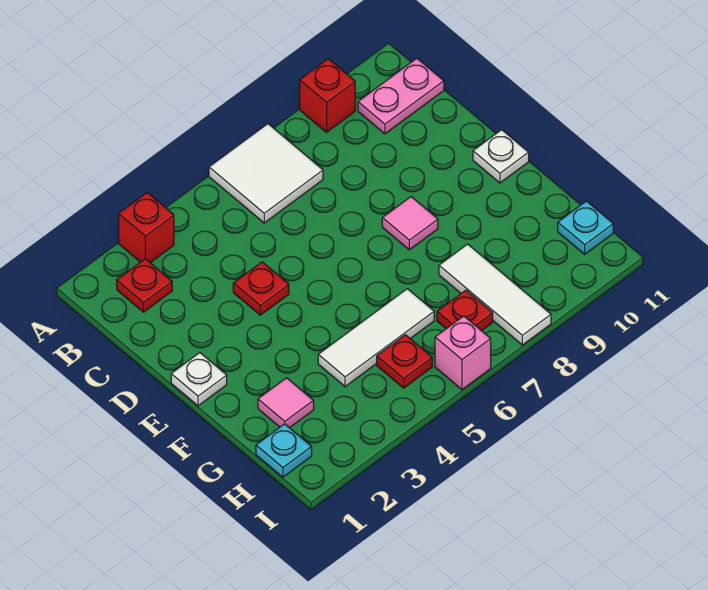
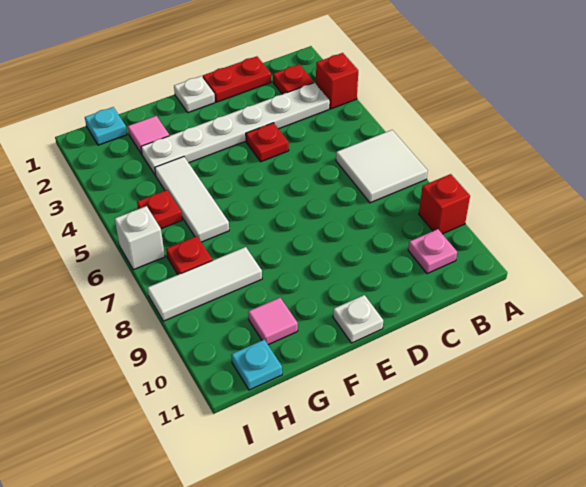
none -> white 1x6 plate [141,83,330,175]
pink 1x2 plate [358,58,444,134] -> pink 1x1 plate [408,229,457,274]
none -> red 1x2 plate [203,56,271,102]
pink 1x1 tile [382,197,438,250] -> pink 1x1 tile moved to [248,298,298,345]
pink 1x1 brick [435,316,491,390] -> white 1x1 brick [115,206,165,270]

